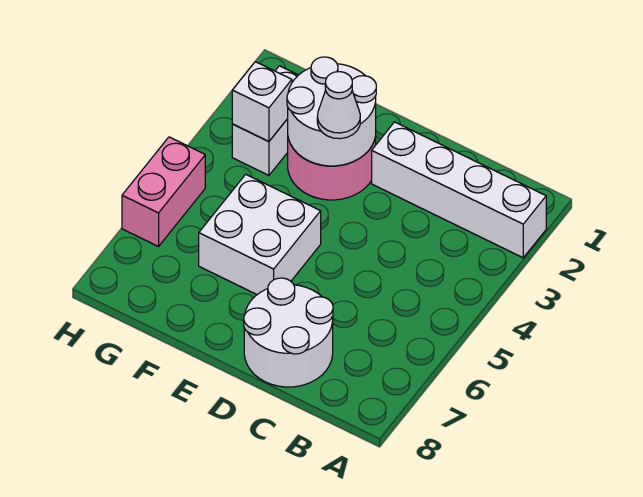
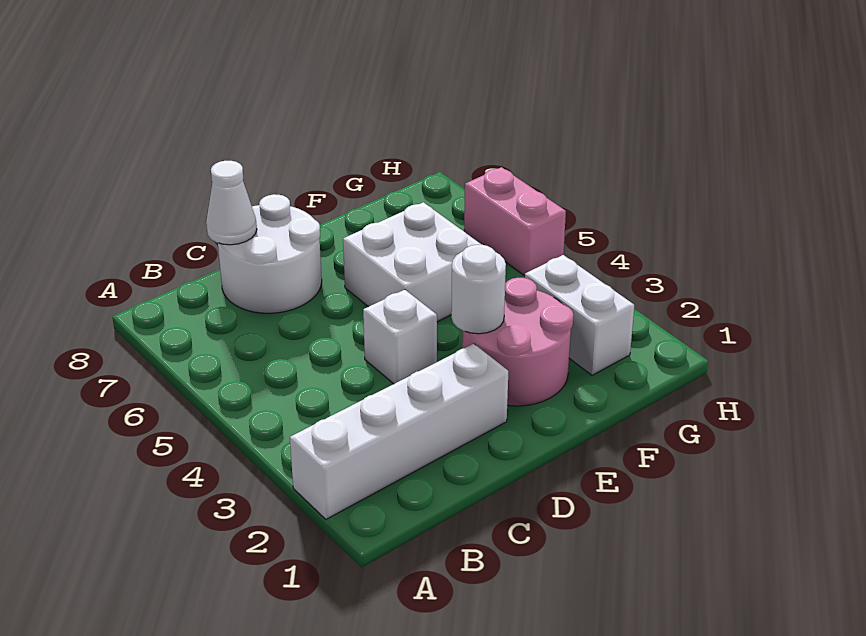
white 2x2 round brick [287,57,376,166] -> white 1x1 round brick [451,245,506,334]
white 1x1 cone [317,72,360,139] -> white 1x1 cone moved to [206,161,257,245]
white 1x1 brick [232,62,292,142] -> white 1x1 brick moved to [363,290,437,384]

